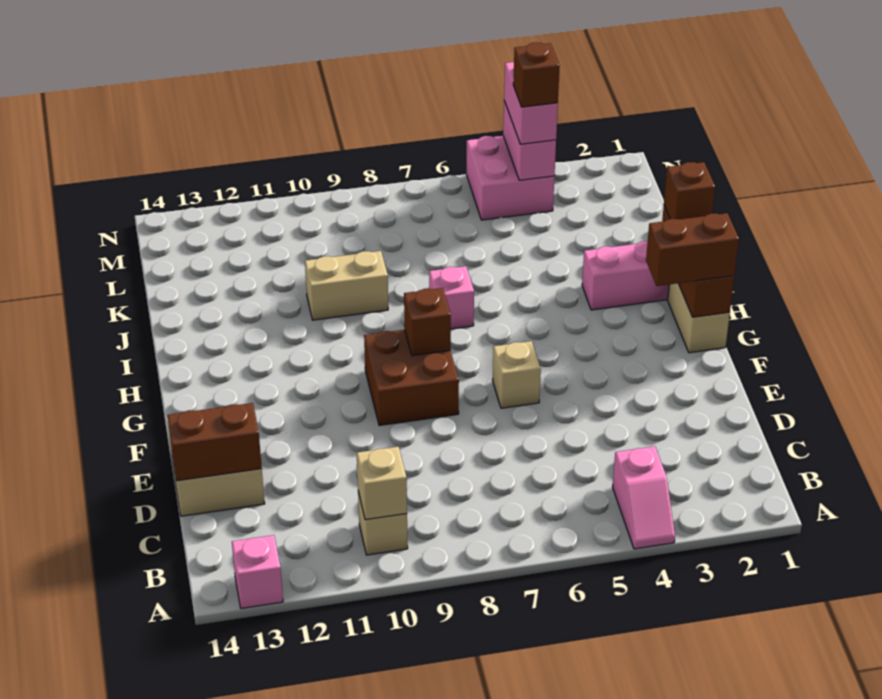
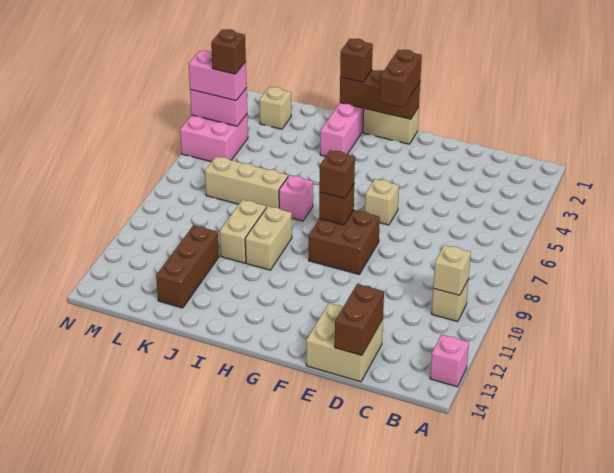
pink 1x2 slope [613,446,675,549] -> none
none -> brown 1x1 brick [319,150,355,199]
none -> tan 1x2 brick [245,206,292,270]
none -> tan 1x3 brick [205,157,288,208]
none -> brown 1x3 brick [156,225,219,308]
none -> tan 1x1 brick [259,87,291,129]

